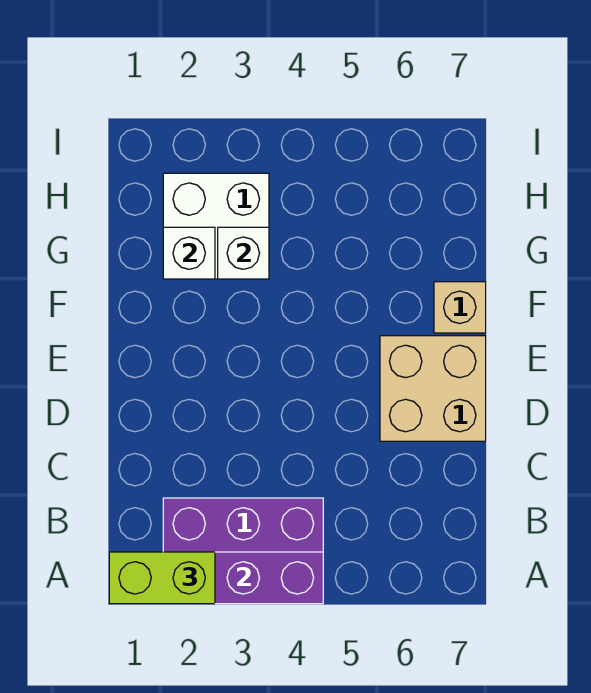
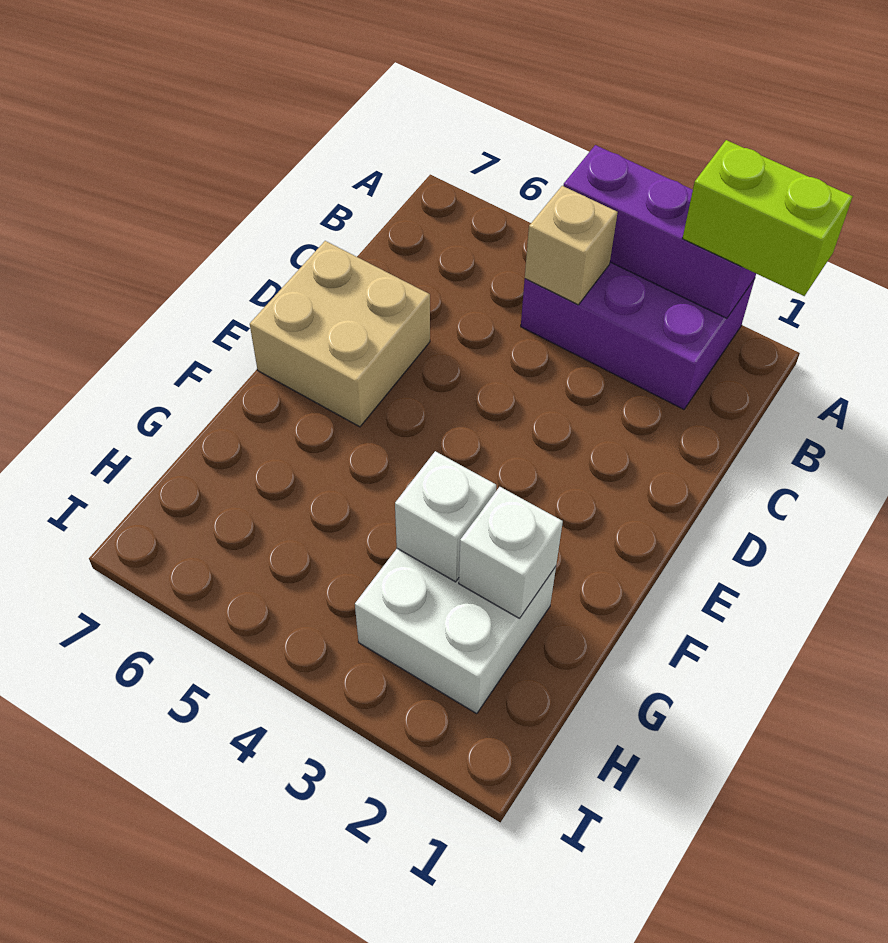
tan 1x1 brick [434,282,486,333] -> tan 1x1 brick moved to [525,186,618,305]

